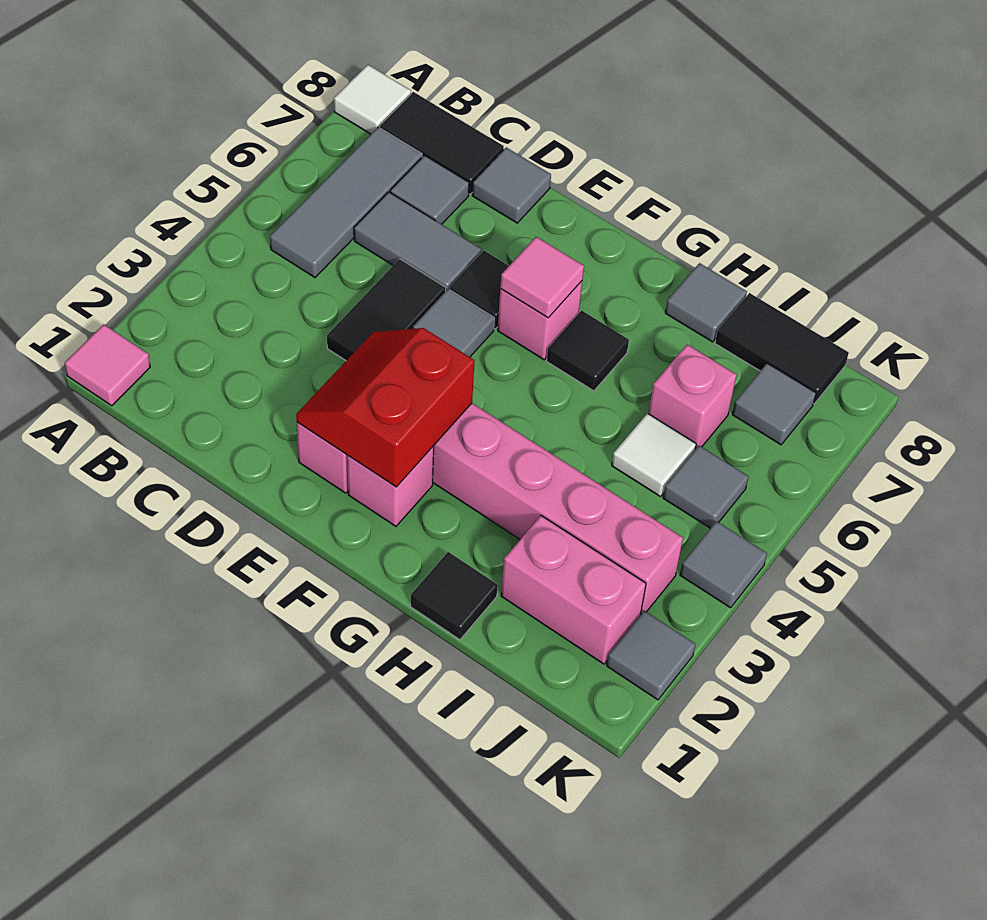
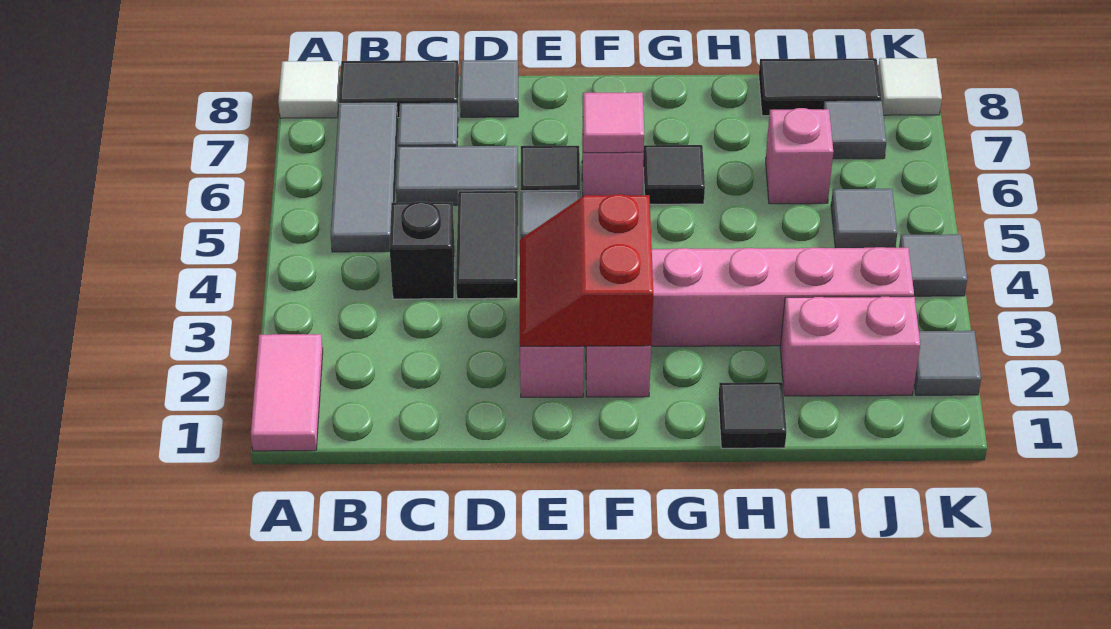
pink 1x1 tile [65,324,150,406] -> pink 1x2 tile [251,334,323,451]
none -> black 1x1 brick [390,202,455,299]
grey 1x1 tile [665,263,747,342] -> none
white 1x1 tile [612,413,696,497] -> white 1x1 tile moved to [878,58,942,115]

